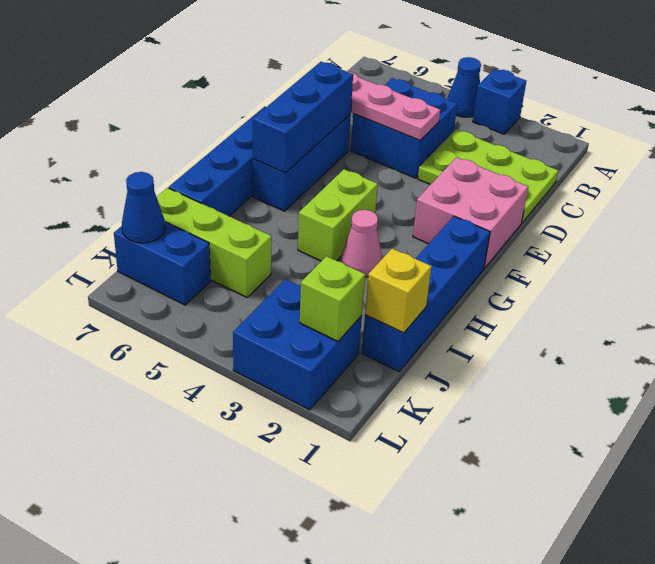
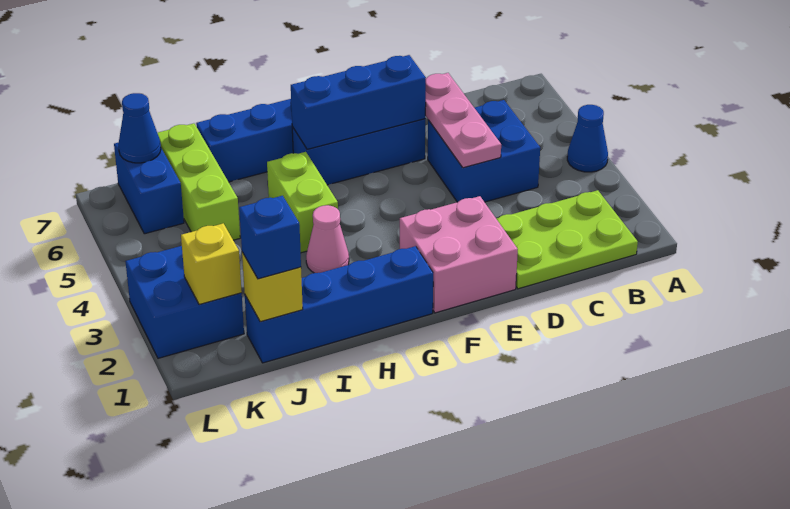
blue 1x1 brick [473,69,526,134] -> blue 1x1 brick moved to [239,196,301,279]
lime 2x3 plate [418,130,558,223] -> lime 2x3 plate turned to [496,190,638,289]
lime 1x2 brick [298,169,378,261] -> lime 1x2 brick turned to [267,152,338,253]
lime 1x1 brick [300,256,365,341] -> yellow 1x1 brick [181,223,242,305]

